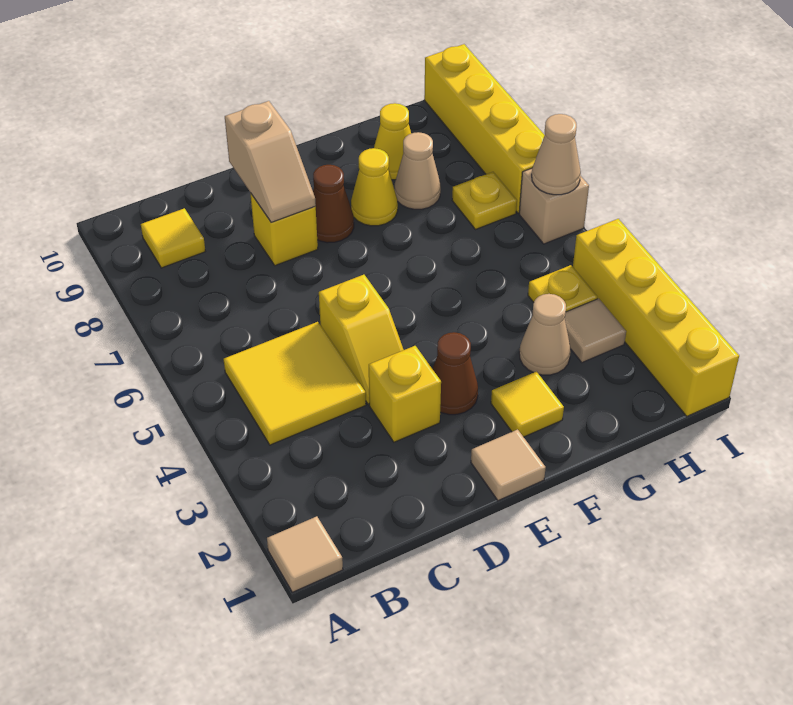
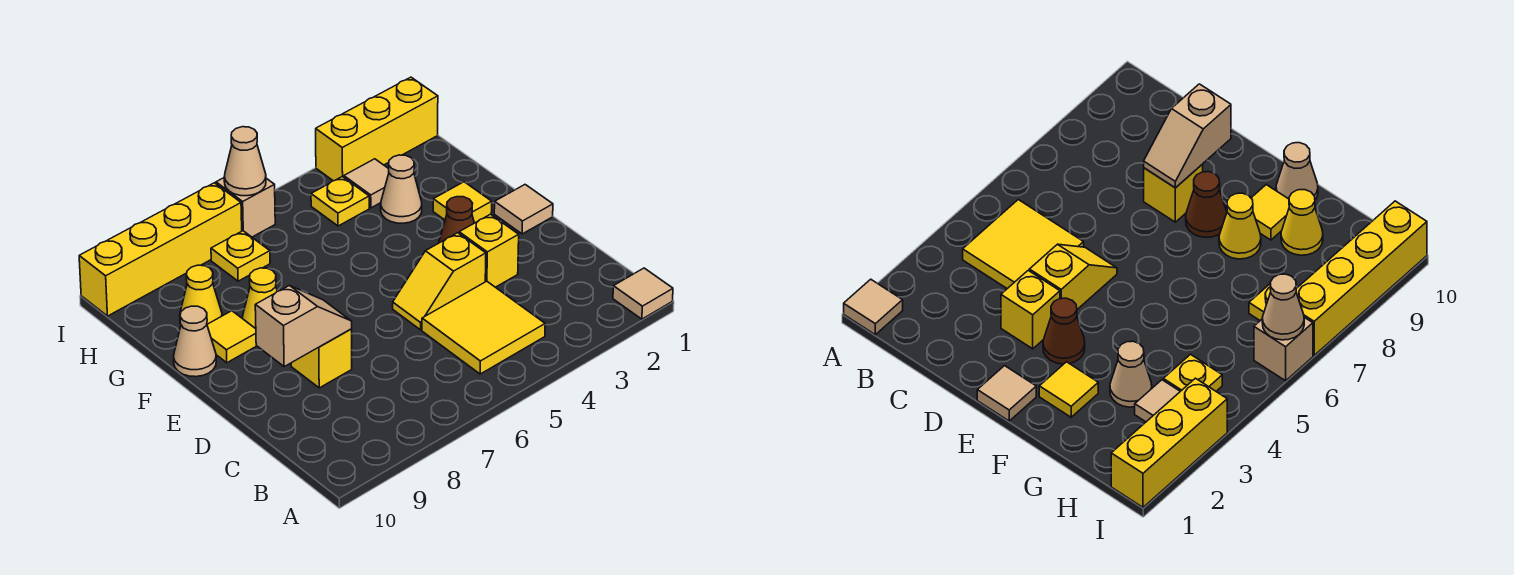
yellow 1x1 tile [141,208,205,268] -> yellow 1x1 tile moved to [207,311,256,363]
yellow 1x2 slope [319,275,404,404] -> yellow 1x2 slope turned to [393,233,486,330]
tan 1x1 cone [395,132,441,209] -> tan 1x1 cone moved to [174,306,216,377]
yellow 1x4 brick [573,219,739,416] -> yellow 1x3 brick [316,77,438,181]

